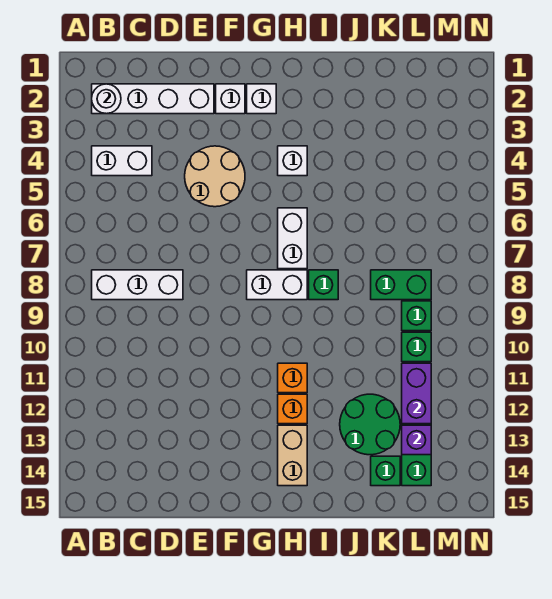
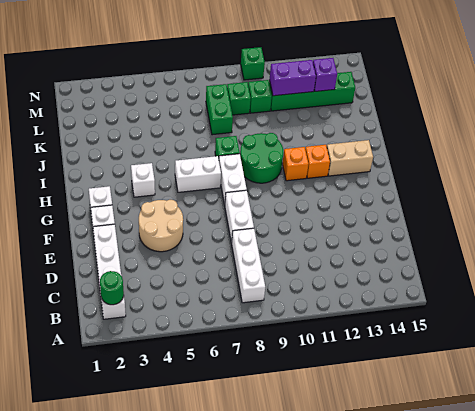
white 1x1 round brick [92,84,121,114] -> green 1x1 round brick [100,271,124,305]
white 1x2 brick [92,146,152,176] -> white 1x2 brick moved to [225,190,254,243]
green 2x2 round brick [340,394,400,455] -> green 2x2 round brick moved to [240,133,283,183]
green 1x1 brick [371,456,400,486] -> green 1x1 brick moved to [241,47,265,80]

